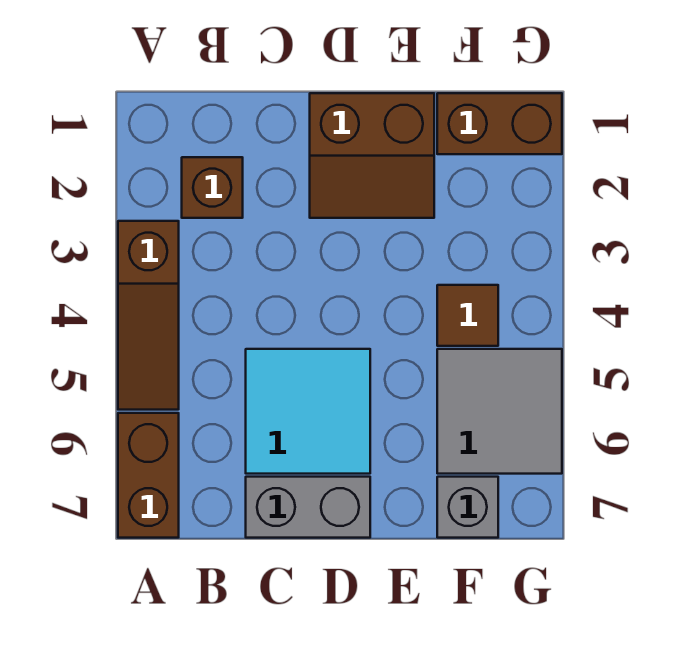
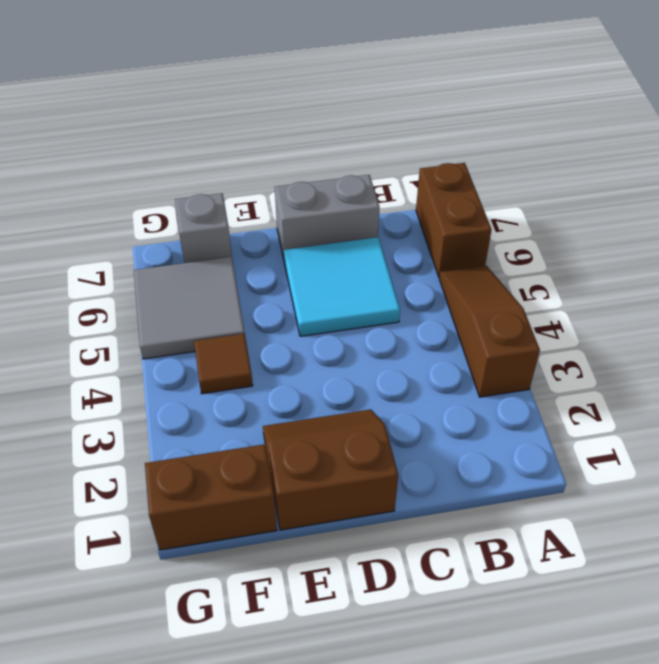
brown 1x1 brick [182,157,243,218] -> none

